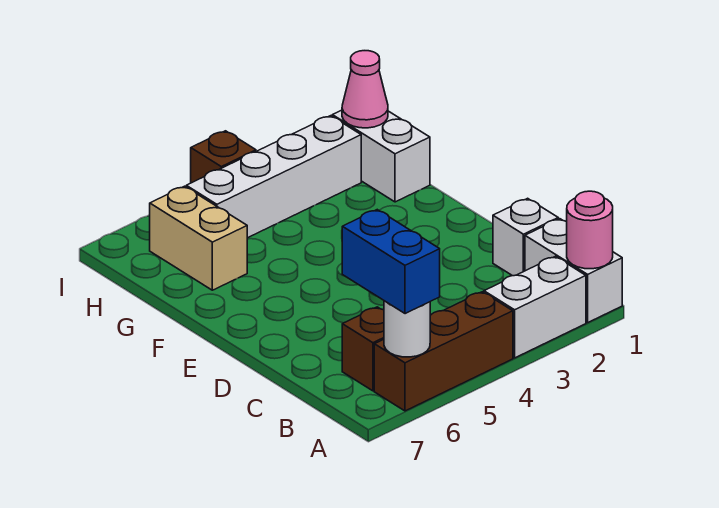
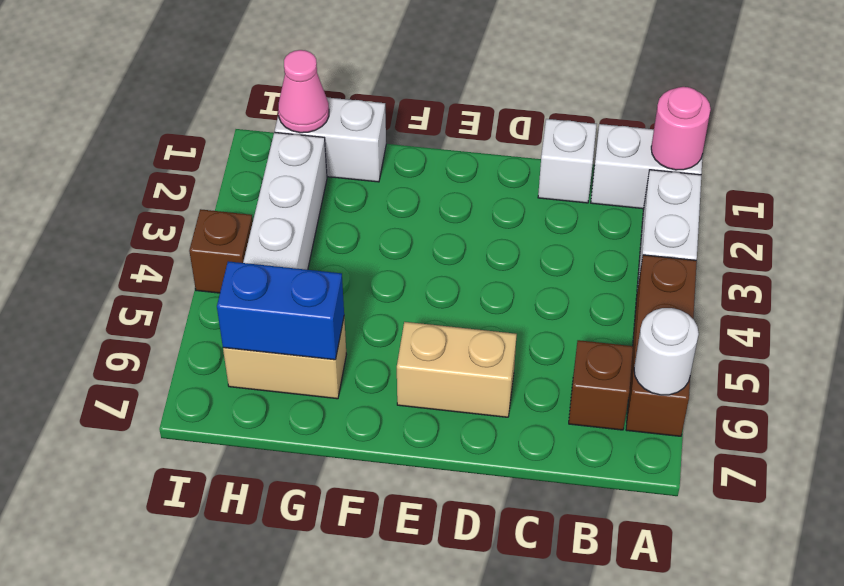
blue 1x2 brick [342,210,440,314] -> blue 1x2 brick moved to [217,261,344,360]
none -> tan 1x2 brick [397,322,517,417]

